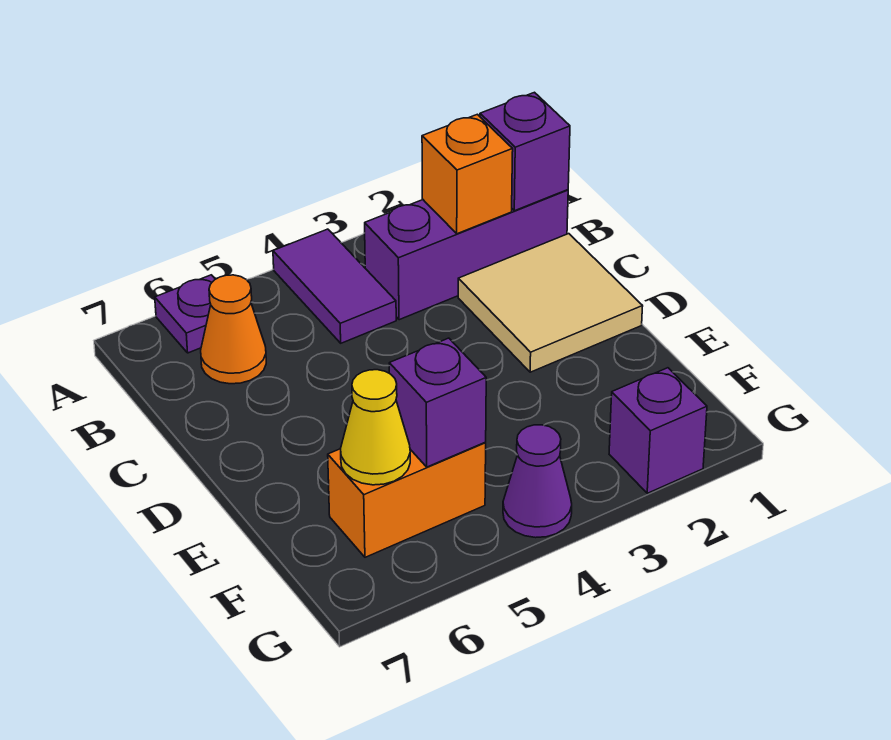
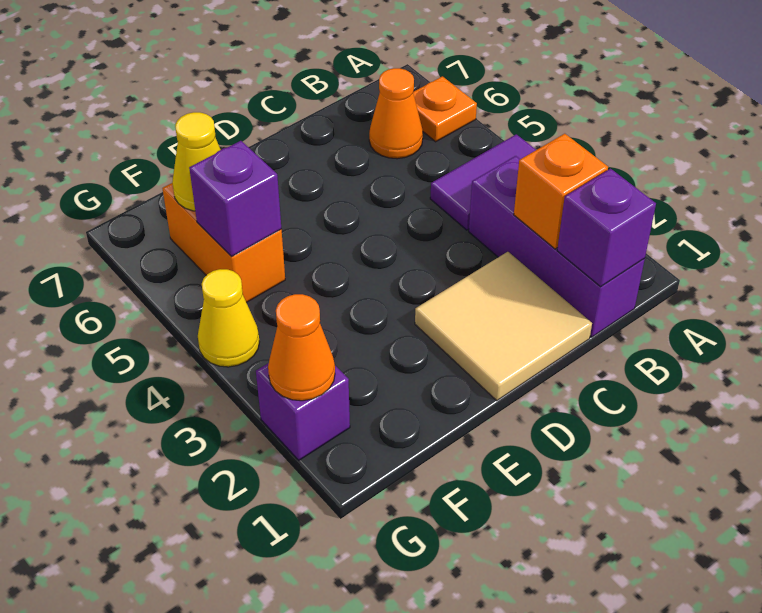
purple 1x1 plate [155,275,215,353] -> orange 1x1 plate [413,76,477,142]
none -> orange 1x1 cone [268,294,335,401]
purple 1x1 cone [503,425,572,538] -> yellow 1x1 cone [198,269,259,367]

